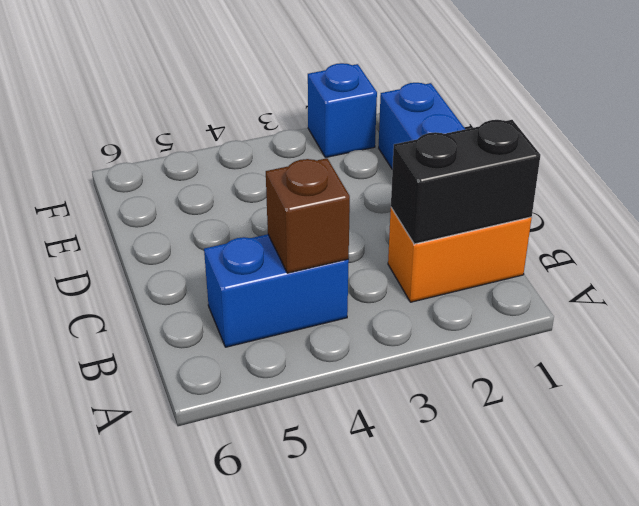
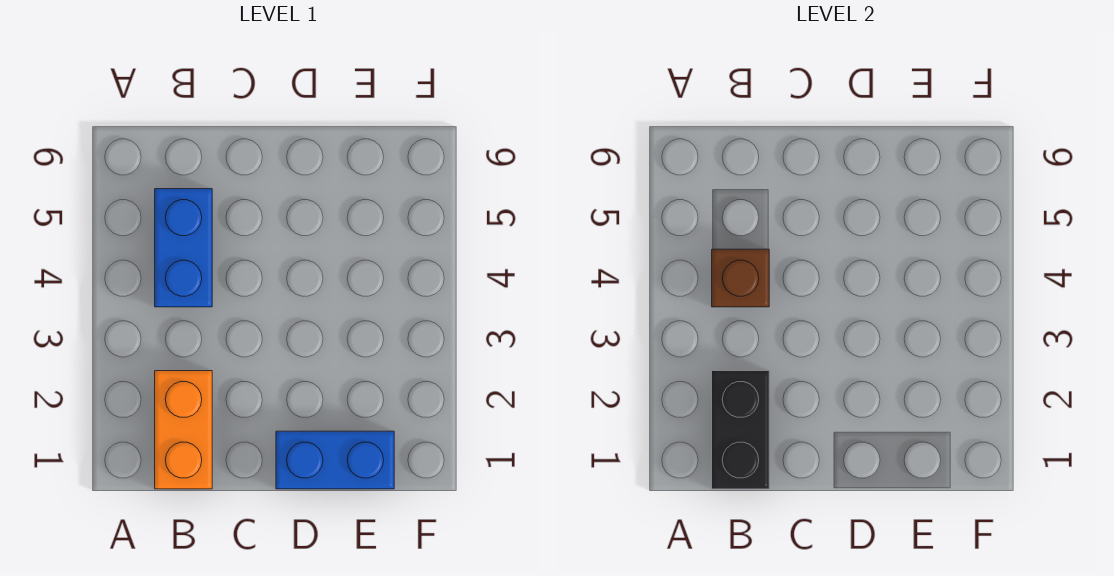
blue 1x1 brick [308,63,377,158] -> none

